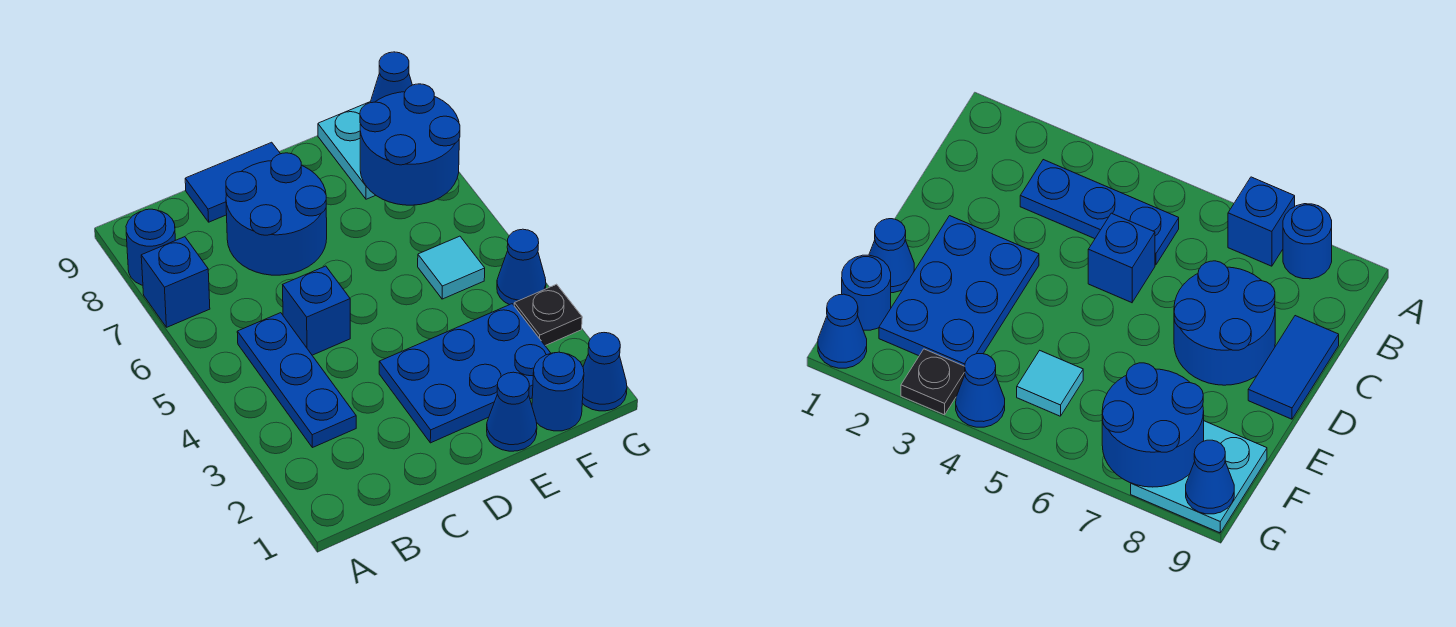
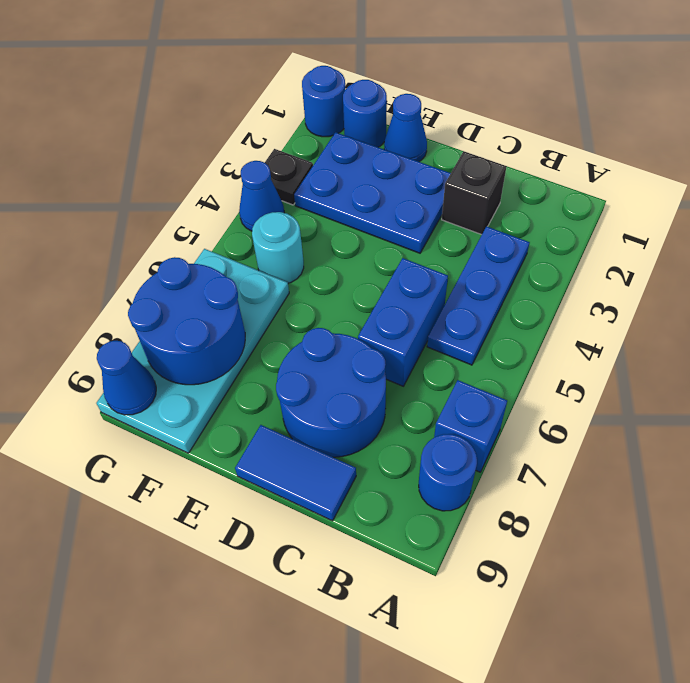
none -> black 1x1 brick [442,151,507,235]
blue 1x1 brick [283,266,350,355] -> blue 1x2 brick [358,258,448,386]
cyan 1x1 tile [418,236,485,299] -> cyan 1x1 round brick [252,212,304,283]
cyan 2x2 plate [318,102,376,199] -> cyan 2x4 plate [97,249,289,453]
blue 1x1 cone [582,333,627,411] -> blue 1x1 round brick [302,66,345,137]

